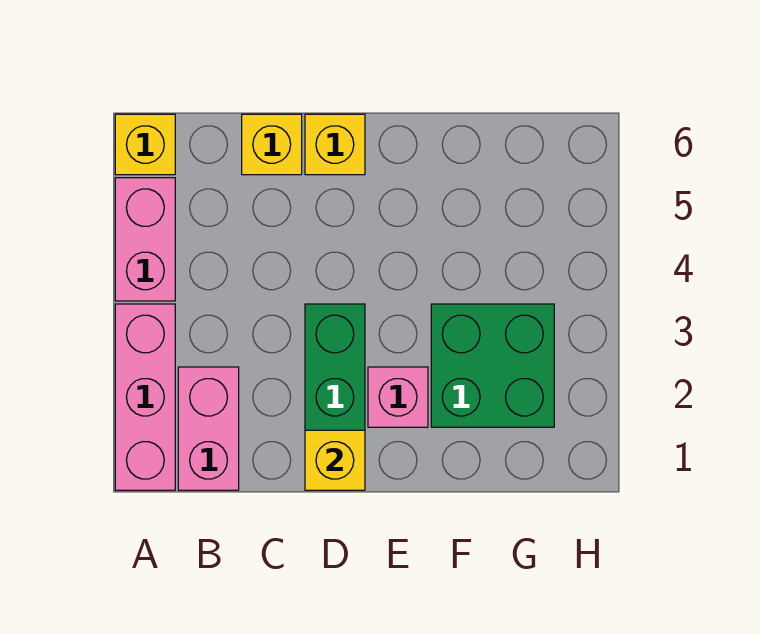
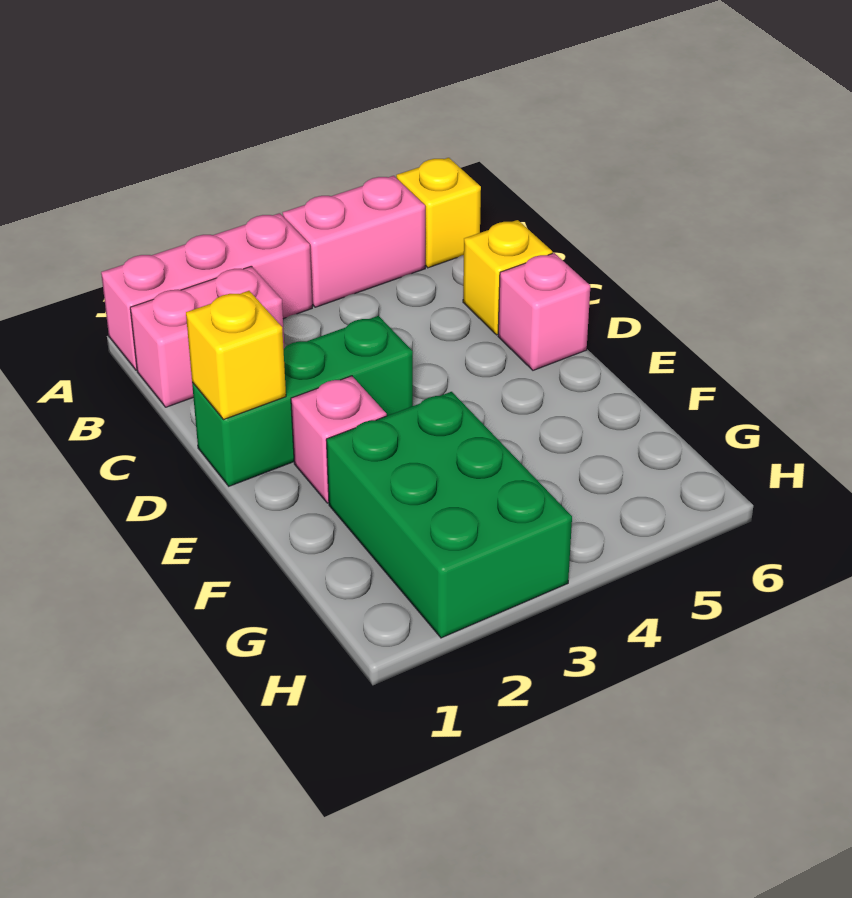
yellow 1x1 brick [305,114,365,175] -> pink 1x1 brick [498,253,590,370]
green 2x2 brick [431,304,554,427] -> green 2x3 brick [326,392,572,638]

